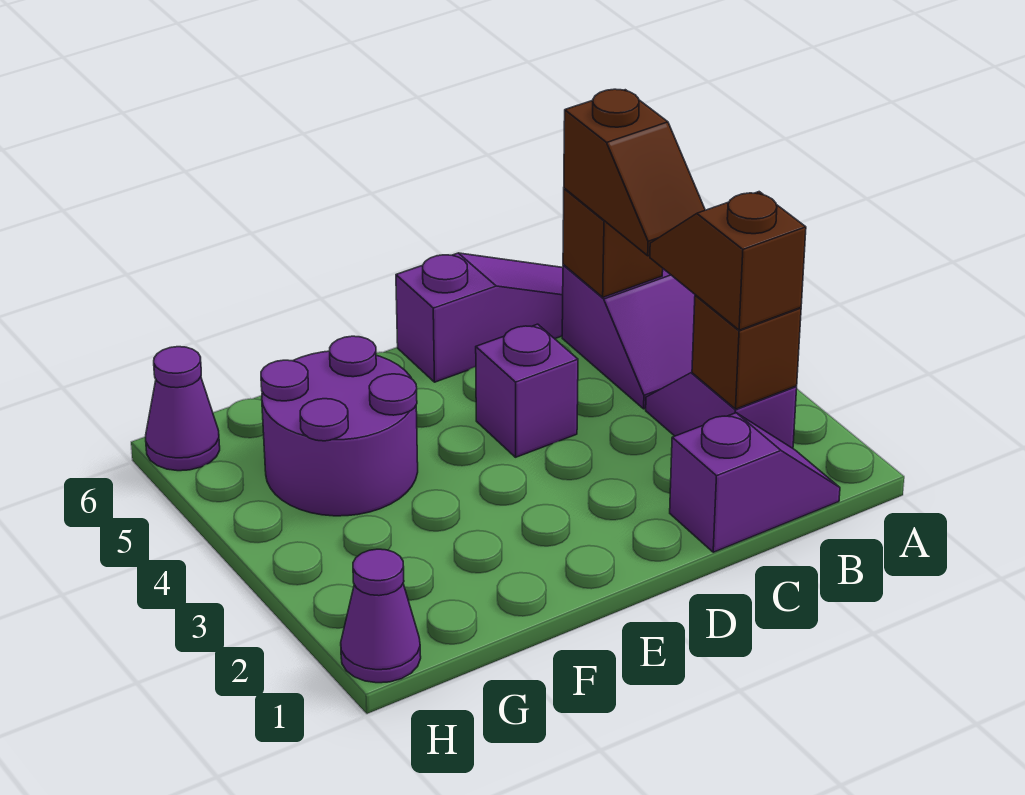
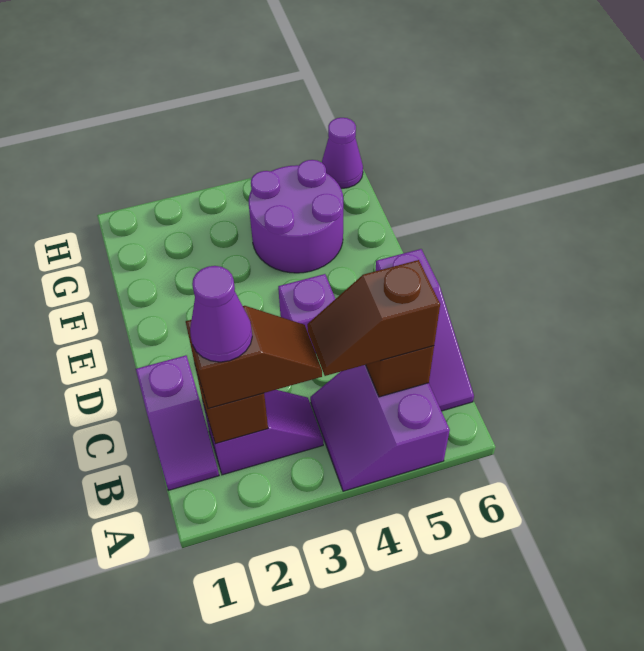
purple 1x1 cone [341,549,421,683] -> purple 1x1 cone moved to [190,266,252,362]

